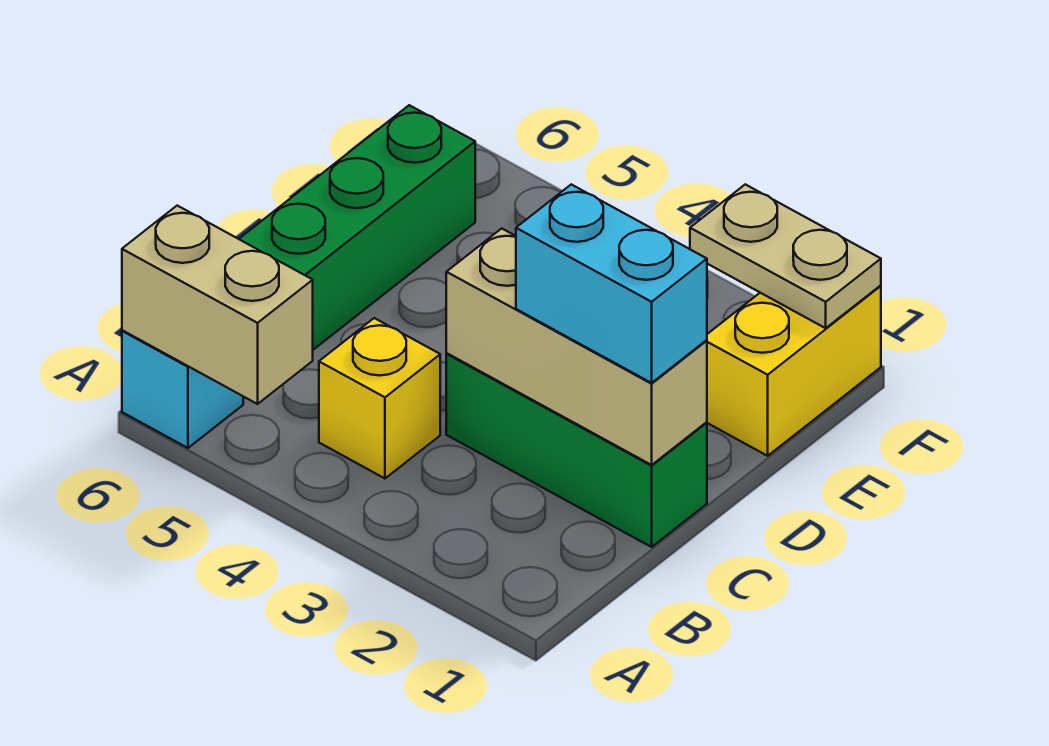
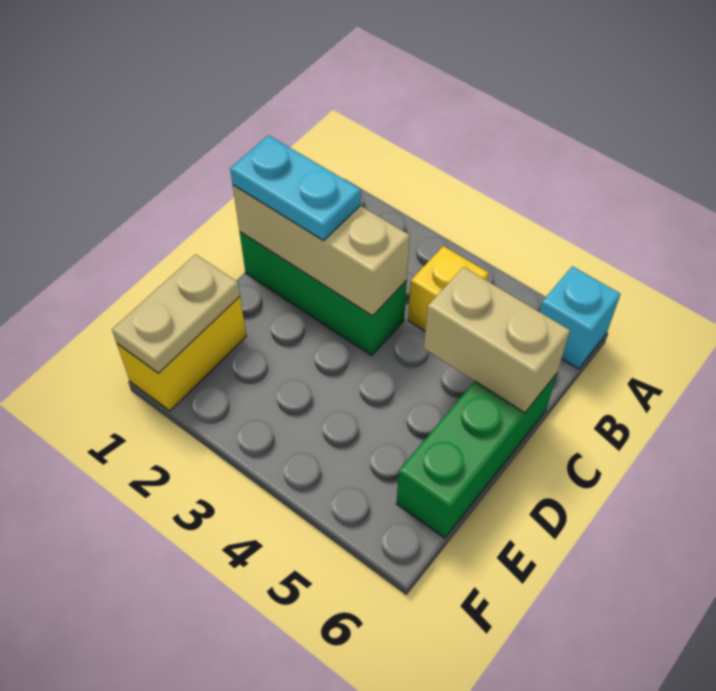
tan 1x2 brick [122,206,313,404] -> tan 1x2 brick moved to [424,267,570,413]
cyan 1x2 brick [516,184,707,383] -> cyan 1x2 plate [230,135,361,241]
tan 1x2 plate [690,184,881,328] -> tan 1x2 plate turned to [112,254,240,373]

